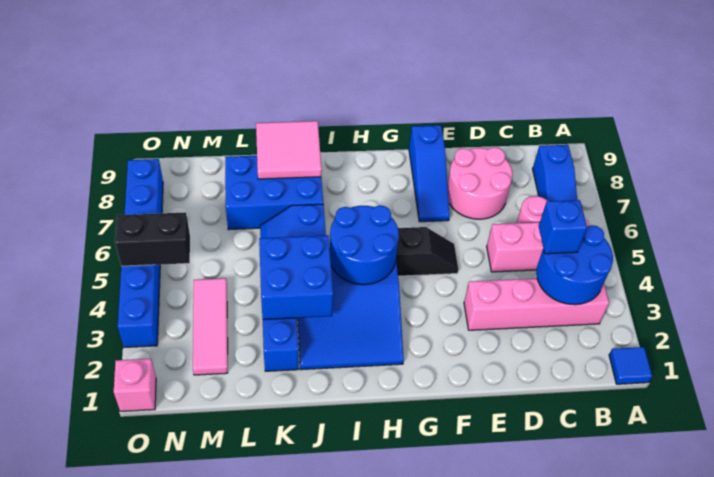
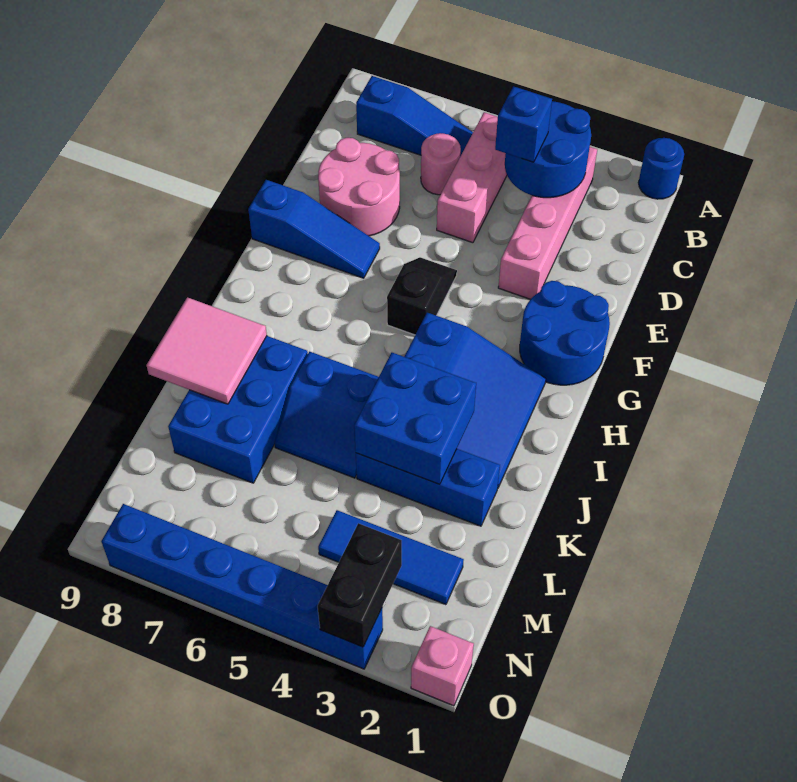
blue 1x1 tile [609,347,652,384] -> blue 1x1 round brick [638,138,684,199]
blue 2x2 round brick [330,205,399,285] -> blue 2x2 round brick moved to [520,281,610,385]
pink 1x3 tile [193,278,228,375] -> blue 1x3 tile [318,510,464,605]
black 1x2 brick [115,212,190,266] -> black 1x2 brick moved to [318,523,402,647]

